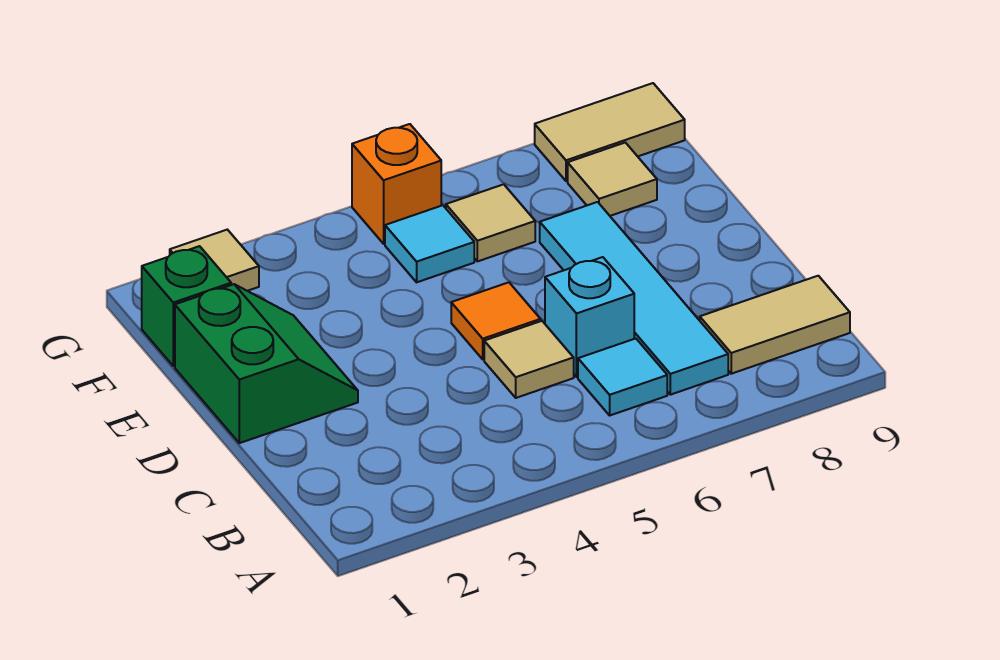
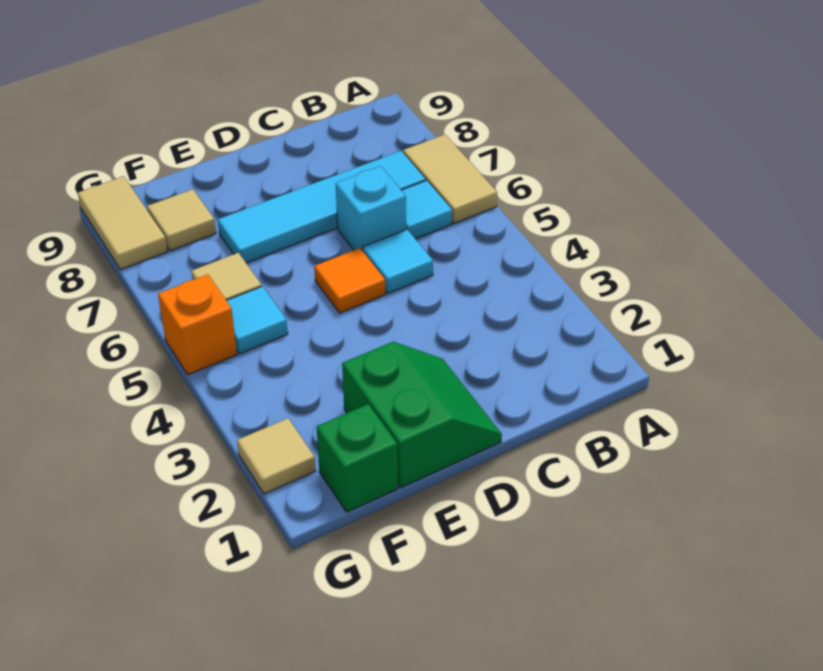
tan 1x2 tile [700,276,850,374] -> tan 1x2 tile moved to [403,134,497,224]
tan 1x1 tile [484,321,574,398] -> cyan 1x1 tile [362,230,433,293]
green 2x2 slope [175,284,358,443] -> green 2x2 slope turned to [342,342,502,488]

